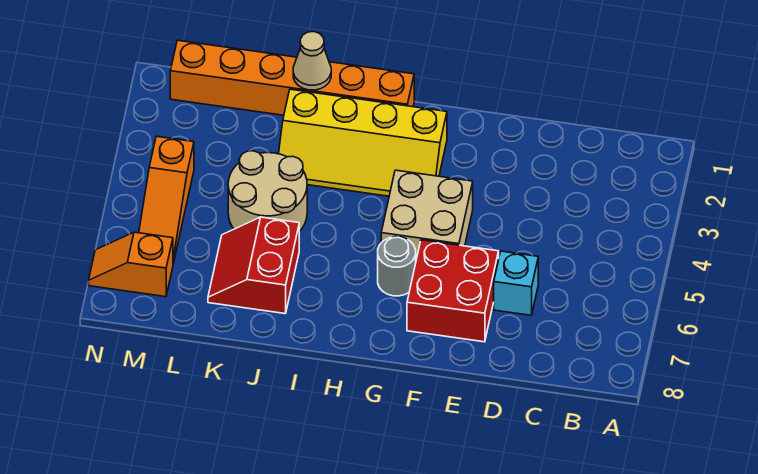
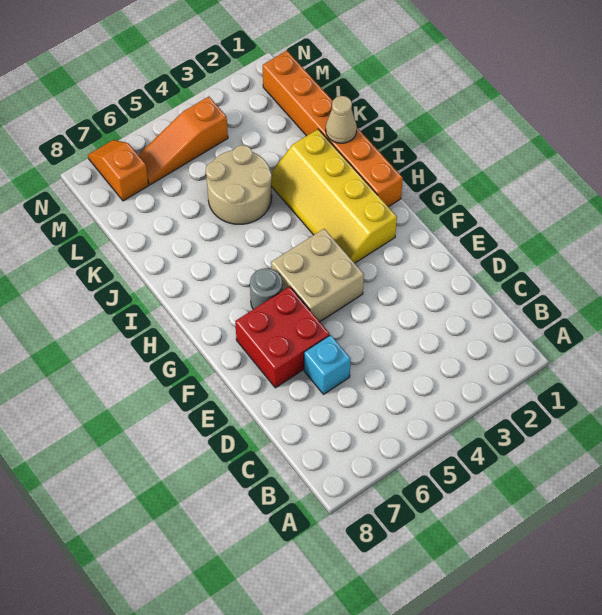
red 2x2 slope [208,217,299,314] -> none

